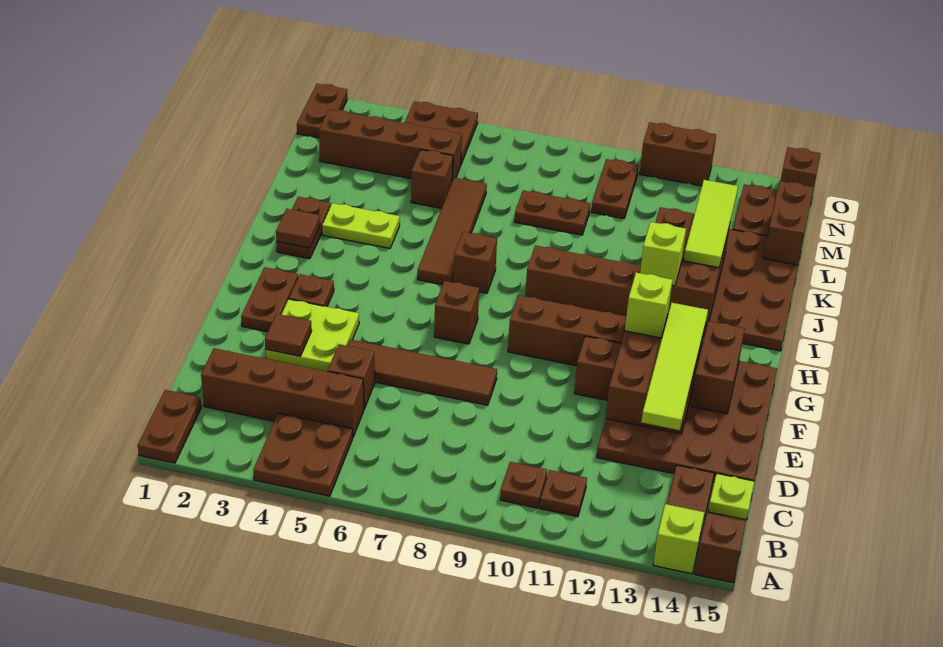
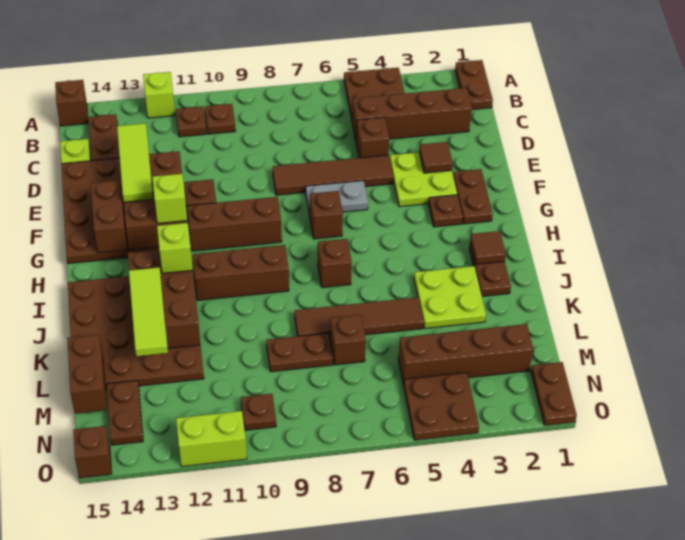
lime 1x1 brick [653,504,704,574] -> lime 1x1 brick moved to [143,72,175,118]
lime 1x4 tile [642,303,708,430] -> lime 1x3 tile [117,123,153,202]
none -> grey 1x2 plate [306,181,368,215]
brown 1x4 tile [417,178,487,285] -> brown 1x4 tile turned to [295,297,423,337]
lime 1x2 plate [322,203,400,248] -> lime 2x2 plate [414,266,486,328]
brown 1x1 brick [411,150,453,208] -> brown 1x1 brick moved to [330,315,366,365]
brown 1x2 plate [592,159,639,219] -> brown 1x1 plate [241,394,276,430]
brown 1x2 brick [640,122,716,186] -> lime 1x2 brick [176,411,247,467]

